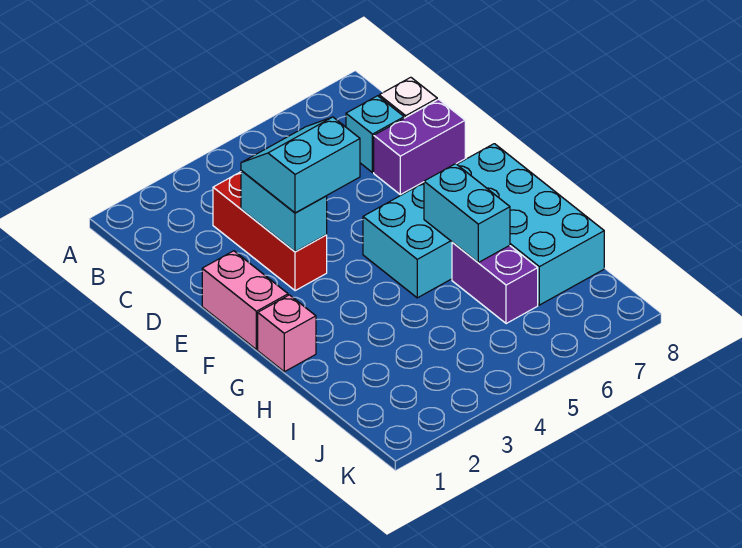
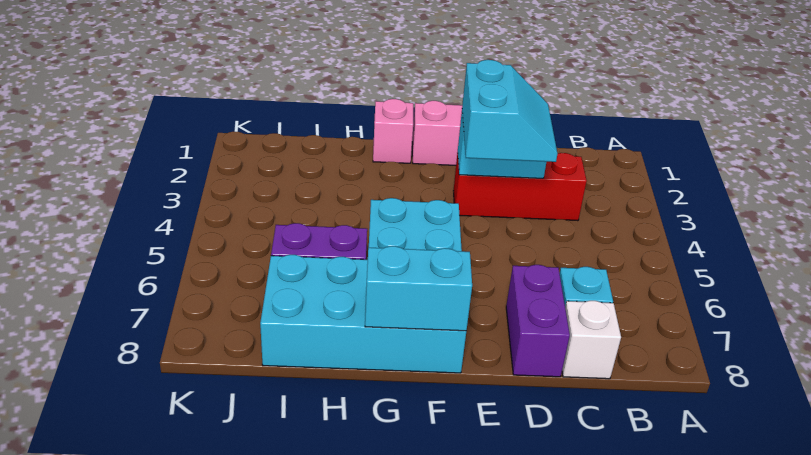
cyan 1x2 brick [424,164,510,262] -> cyan 1x2 brick moved to [365,246,472,331]

